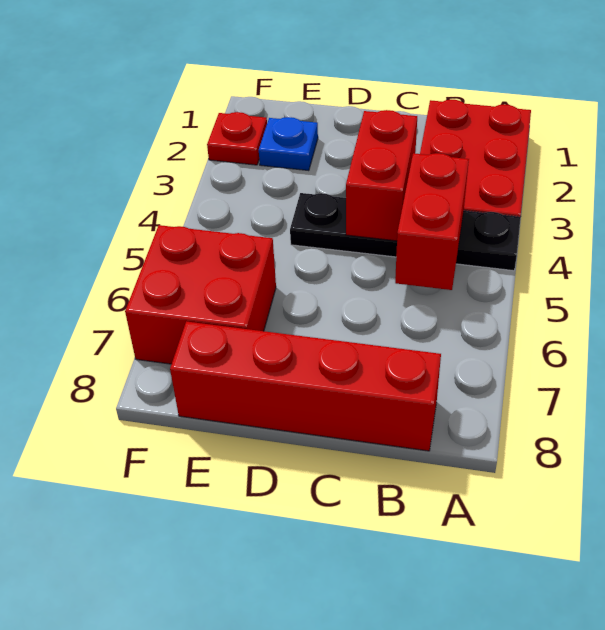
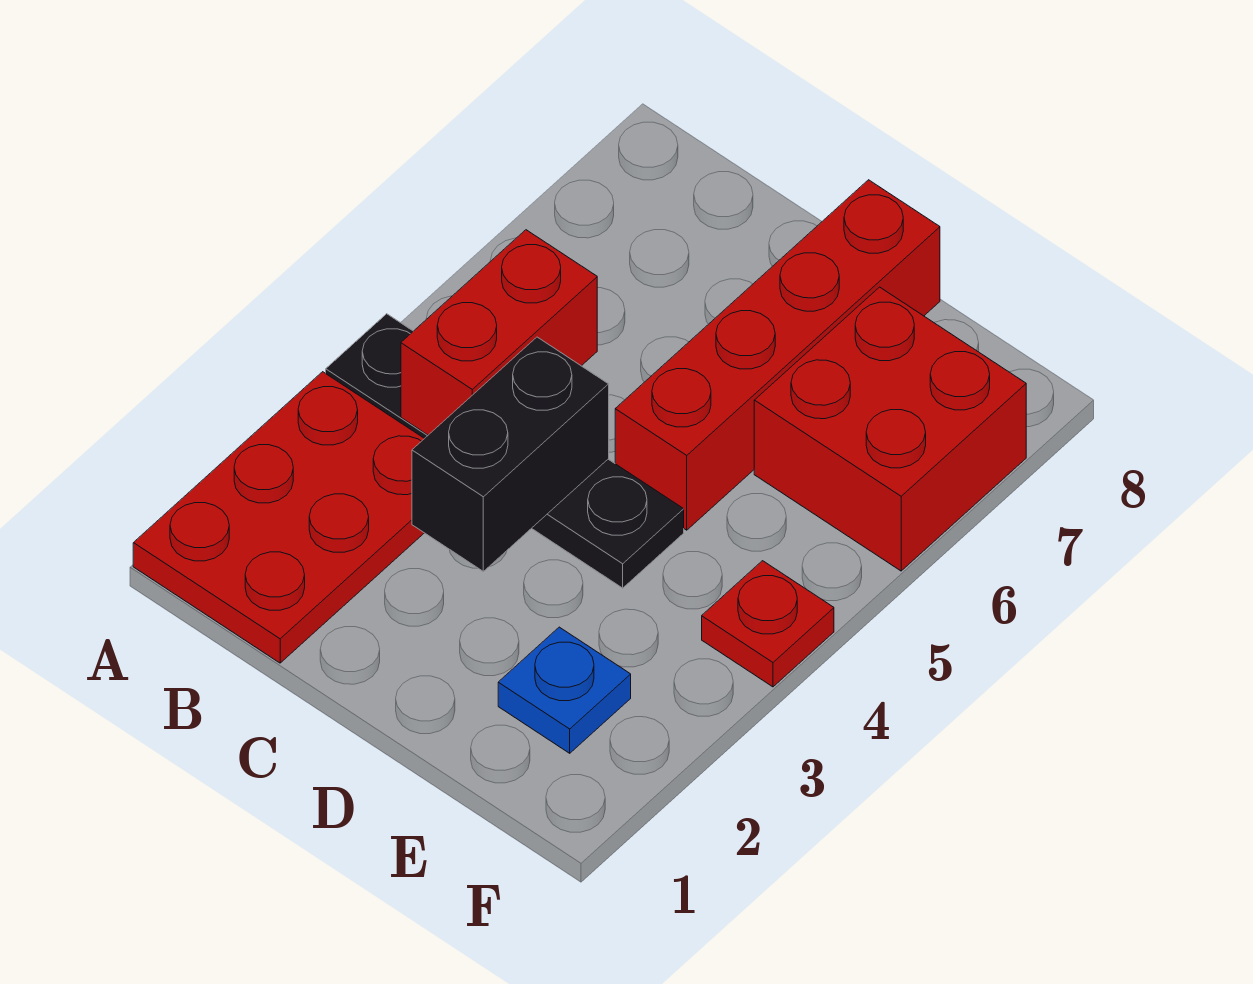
red 1x4 brick [170,321,441,451] -> red 1x4 brick turned to [615,180,940,530]
red 1x2 brick [346,110,417,241] -> black 1x2 brick [412,337,609,571]
red 1x1 plate [207,112,267,165] -> red 1x1 plate moved to [702,561,834,687]

